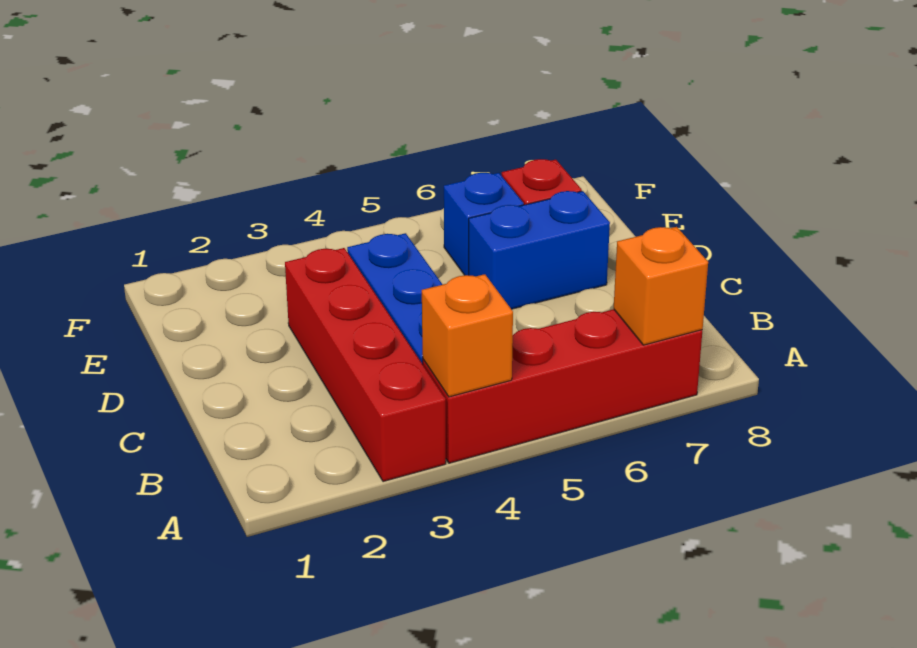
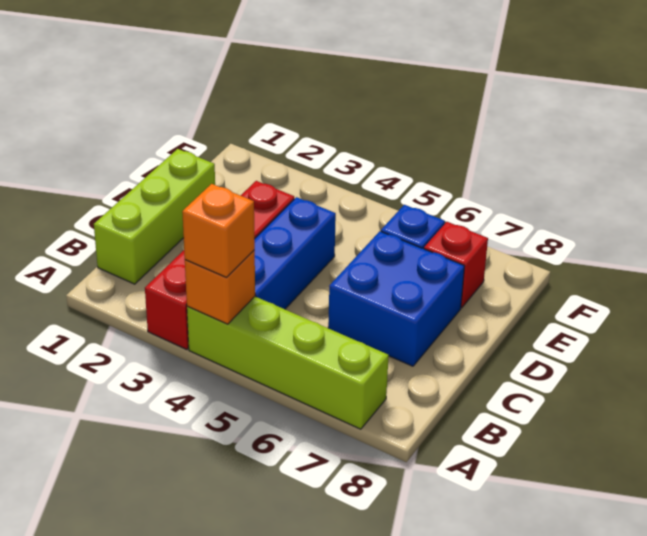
red 1x4 brick [423,309,702,463] -> lime 1x4 brick [187,297,389,429]
orange 1x1 brick [614,227,708,345] -> orange 1x1 brick moved to [182,184,255,277]
none -> lime 1x3 brick [94,149,215,284]
blue 1x2 brick [469,191,610,309] -> blue 2x2 brick [328,231,464,366]

